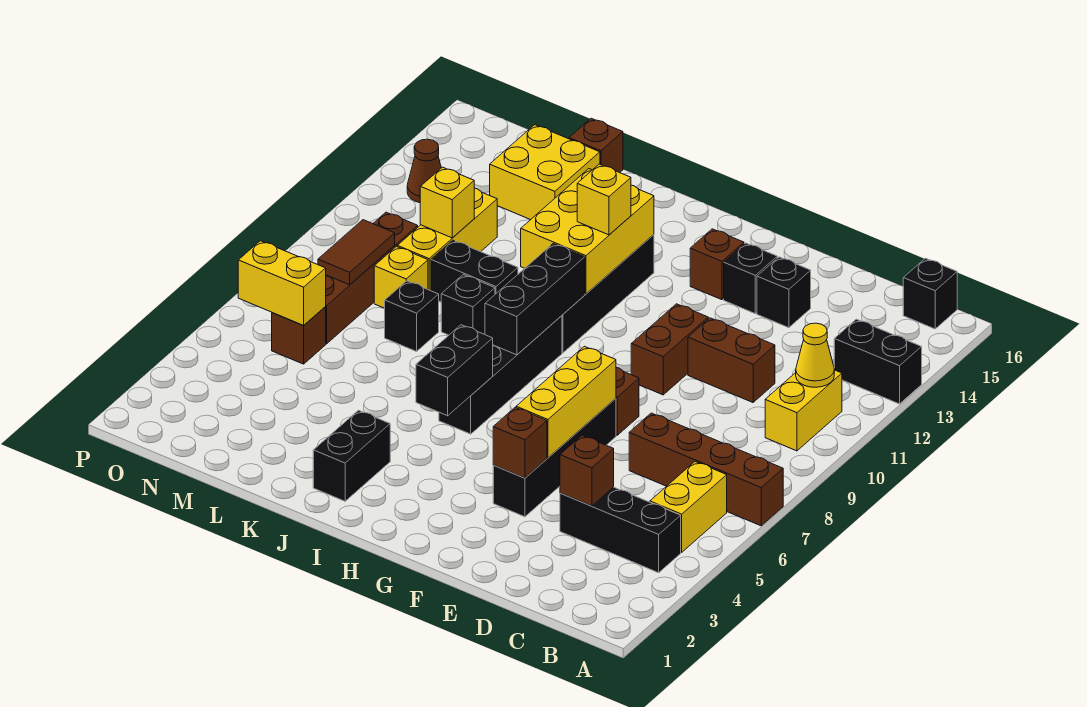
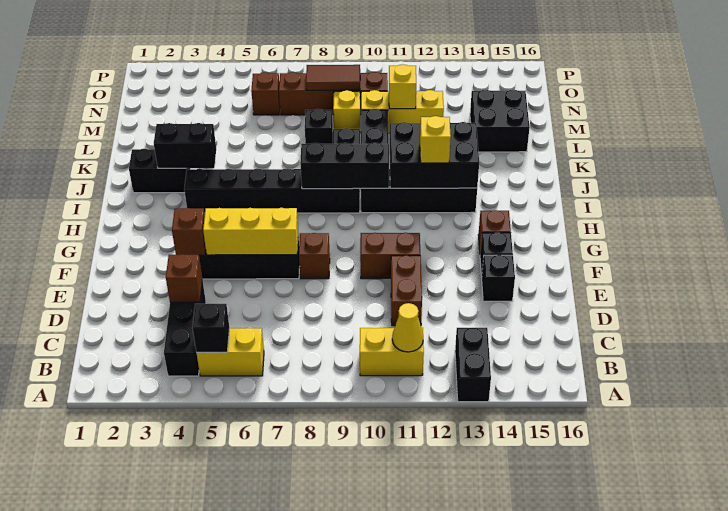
brown 1x4 brick [629,413,783,526] -> none
black 1x1 brick [903,258,957,329] -> black 1x1 brick moved to [193,304,230,352]
black 1x2 brick [416,325,493,416] -> black 1x2 brick moved to [154,123,216,168]
black 1x4 brick [439,316,562,434] -> black 1x6 brick [184,168,360,213]
yellow 2x3 brick [521,169,654,294] -> black 2x3 brick [390,122,479,188]
yellow 2x2 brick [490,125,600,220] -> black 2x2 brick [470,90,530,152]
brown 1x1 brick [569,118,623,173] -> none
yellow 1x2 brick [238,241,326,326] -> none
brown 1x1 cone [407,139,441,203] -> none

